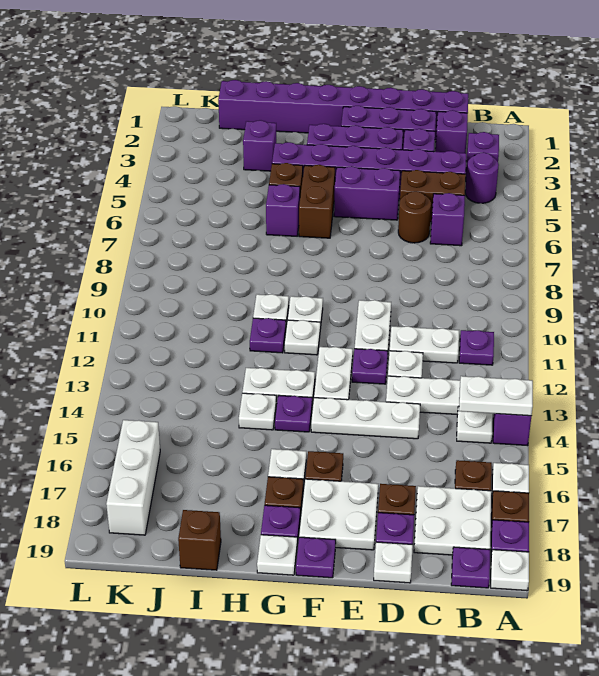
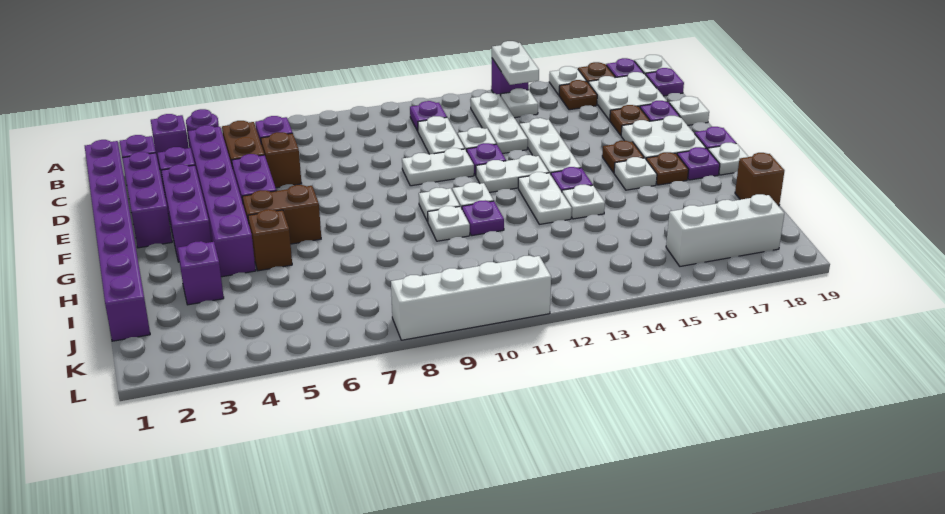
brown 1x1 round brick [398,191,431,243] -> brown 1x1 brick [261,132,302,188]
purple 1x1 brick [266,184,300,236] -> none
none -> white 1x4 brick [391,256,551,340]

